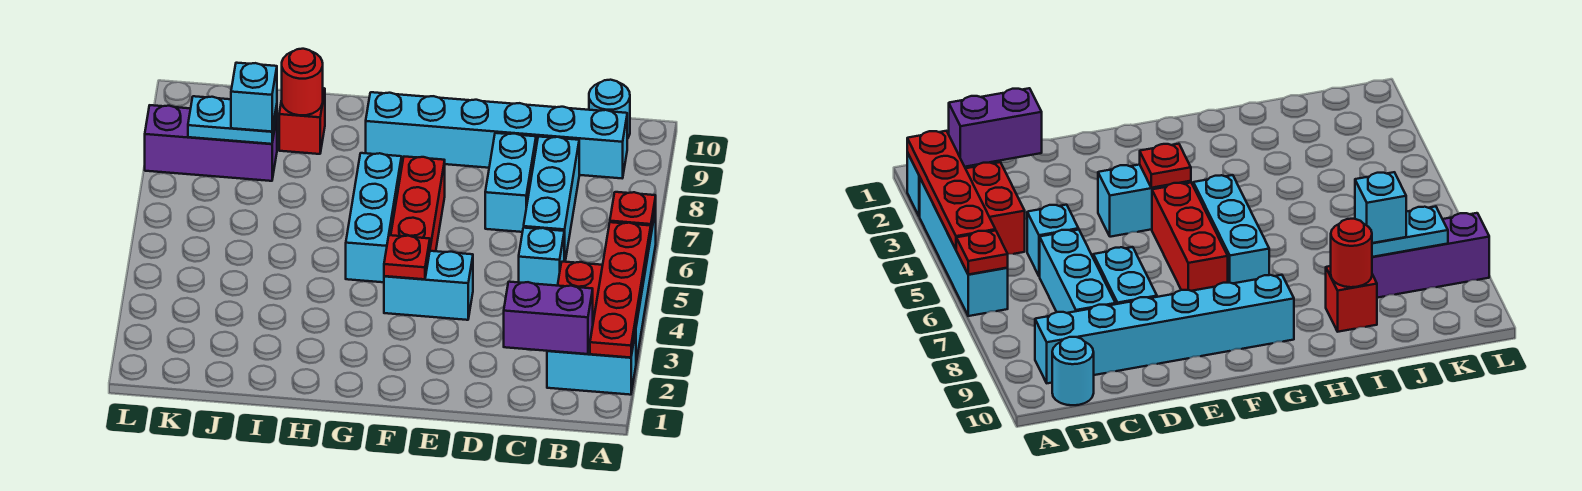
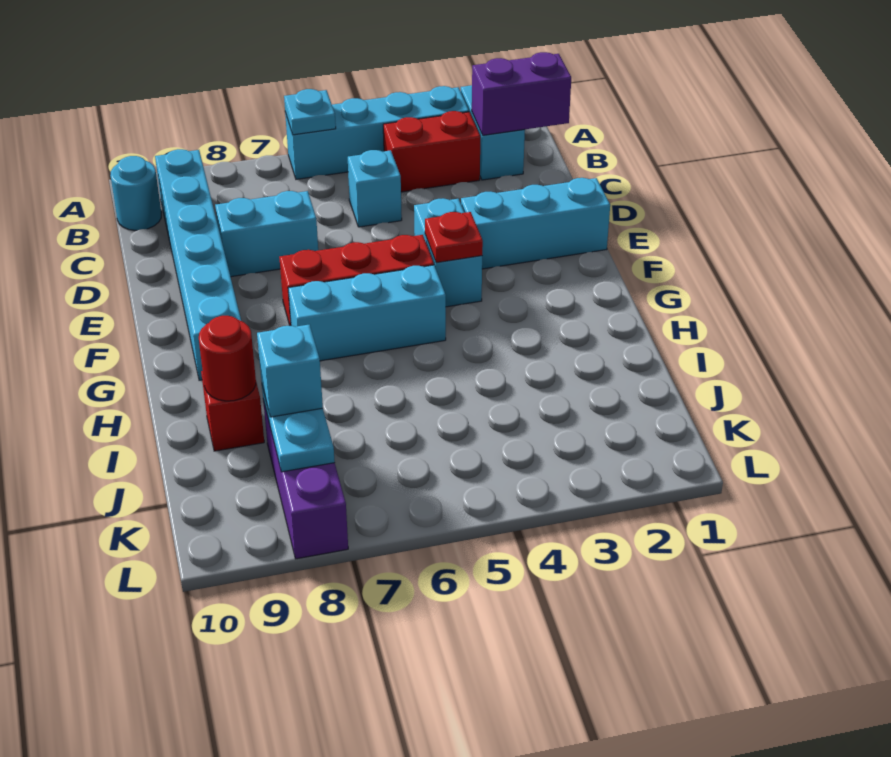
red 1x4 plate [590,222,651,358] -> none
red 1x1 plate [610,192,656,233] -> cyan 1x1 plate [284,89,336,135]
purple 1x2 brick [504,282,593,354] -> purple 1x2 brick turned to [472,52,571,135]
cyan 1x3 brick [524,137,579,261] -> cyan 1x3 brick moved to [461,178,610,269]

